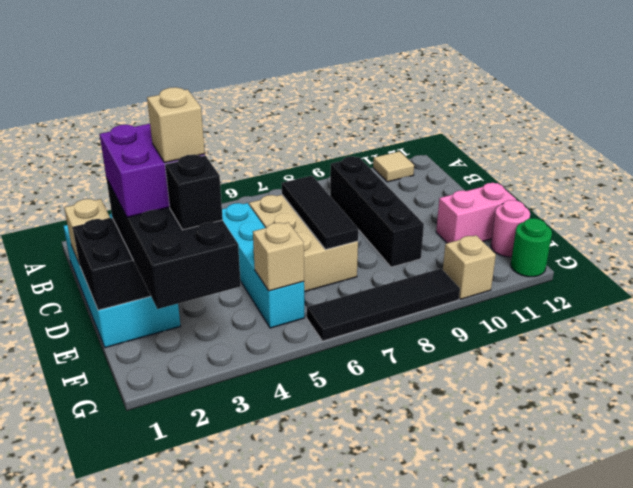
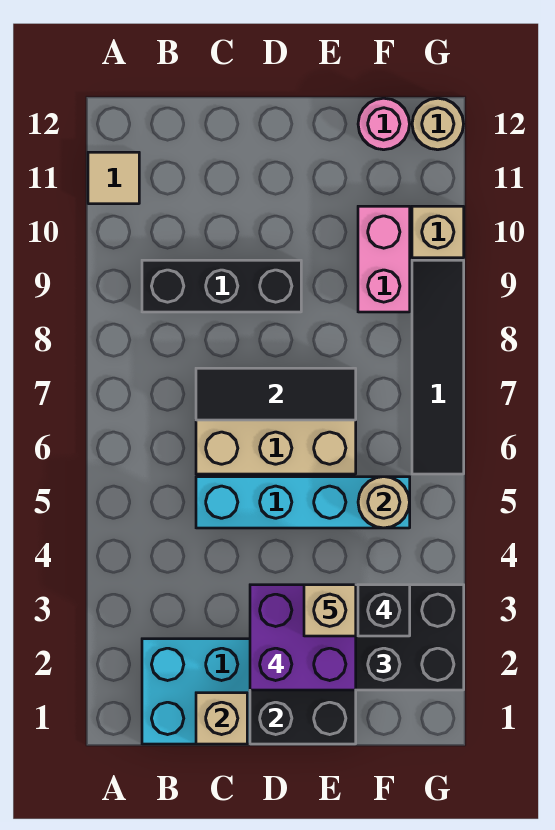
black 1x4 brick [330,156,424,267] -> black 1x3 brick [142,260,301,312]
pink 1x2 brick [436,183,516,243] -> pink 1x2 brick moved to [358,206,410,312]
tan 1x1 brick [253,223,304,291] -> tan 1x1 round brick [358,477,410,528]
green 1x1 round brick [511,218,552,277] -> tan 1x1 round brick [412,98,463,150]

